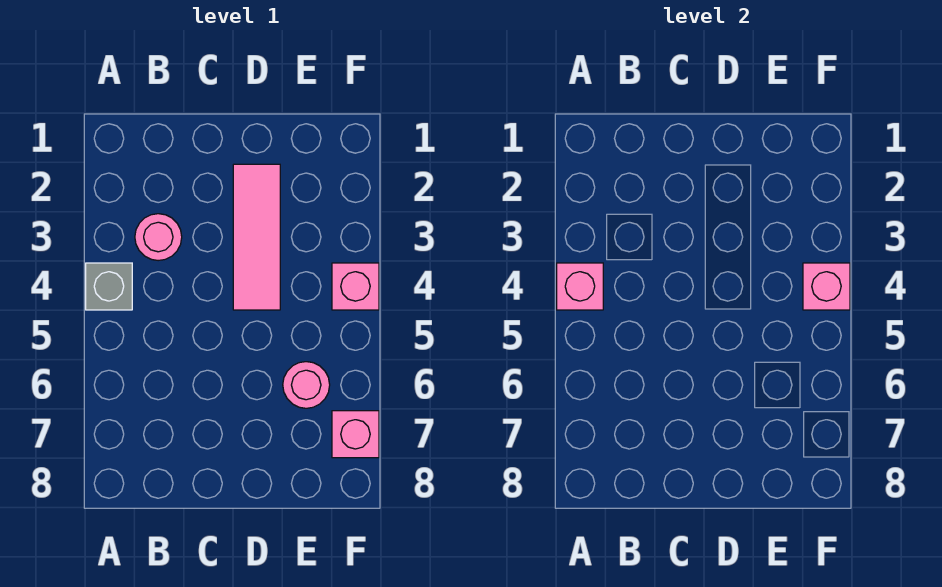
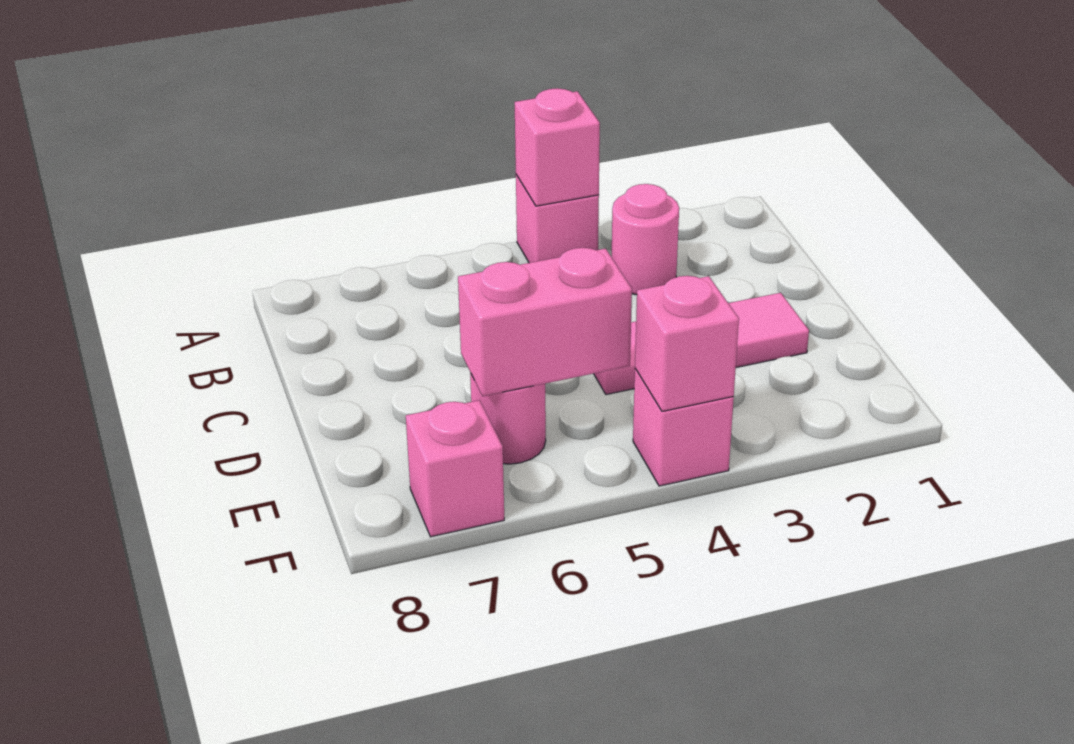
grey 1x1 brick [86,263,132,310] -> pink 1x1 brick [516,175,599,263]
none -> pink 1x2 brick [458,248,632,396]

